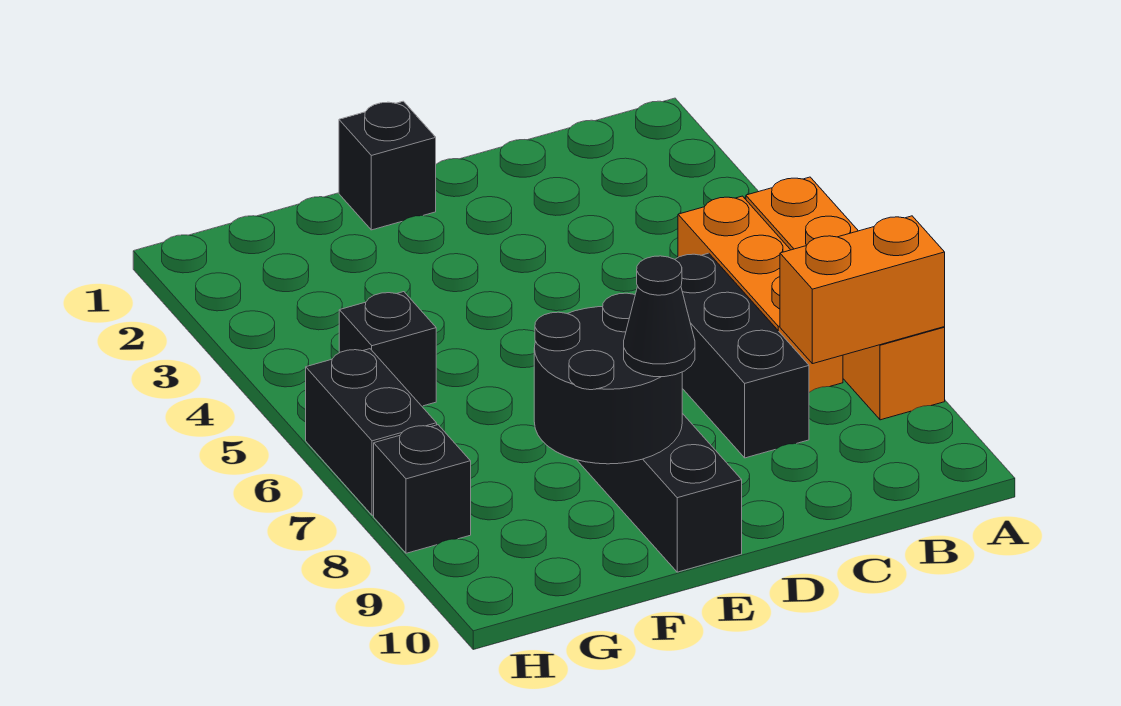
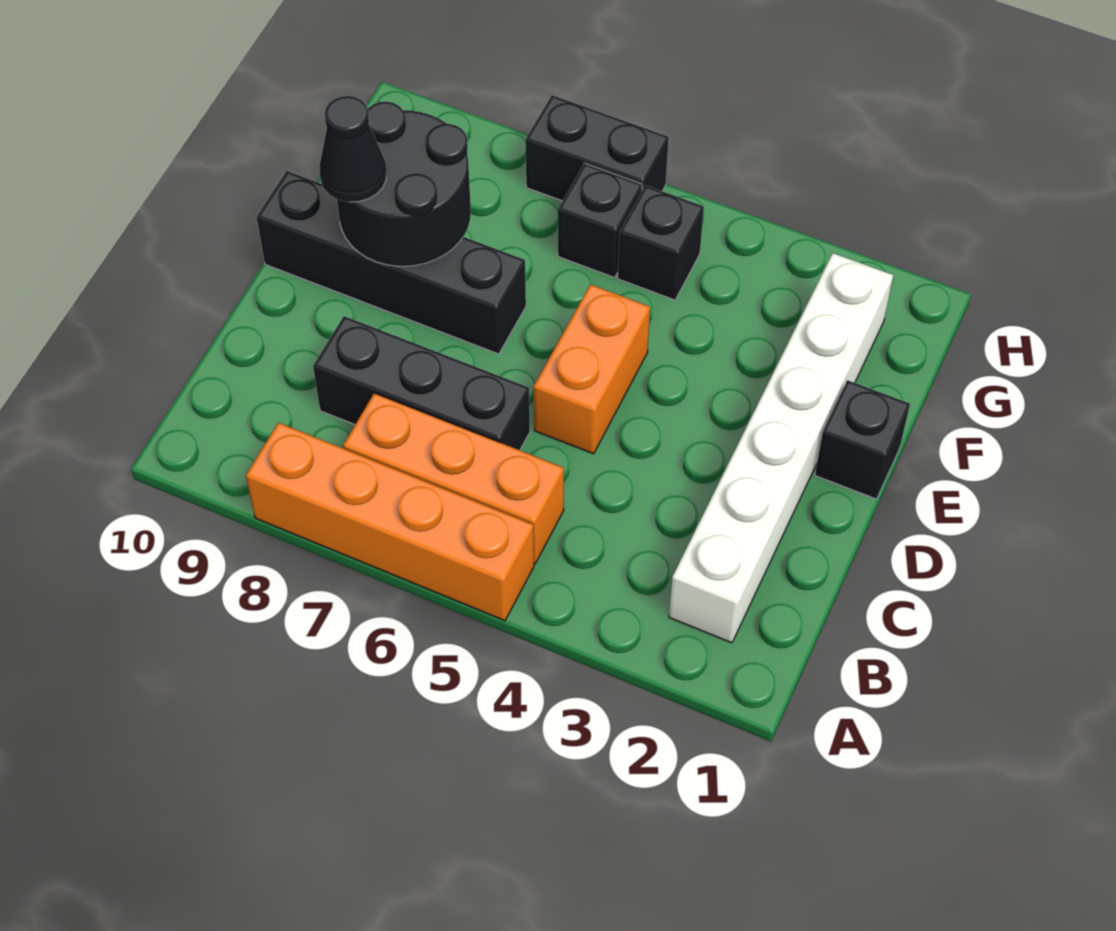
orange 1x2 brick [780,216,945,364] -> orange 1x2 brick moved to [534,284,650,454]
none -> white 1x6 brick [669,253,893,643]
black 1x1 brick [374,425,471,553] -> black 1x1 brick moved to [558,163,642,278]

